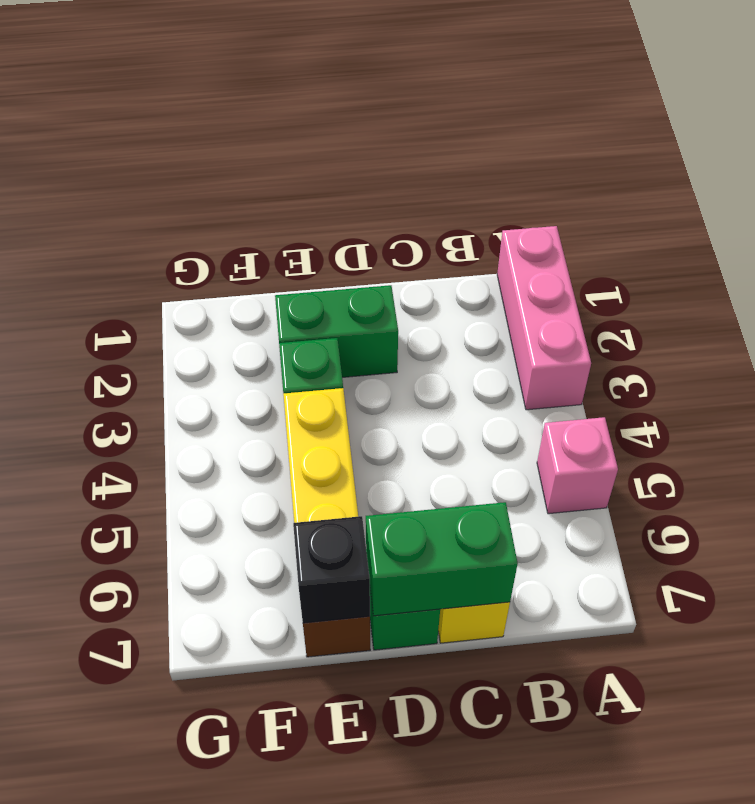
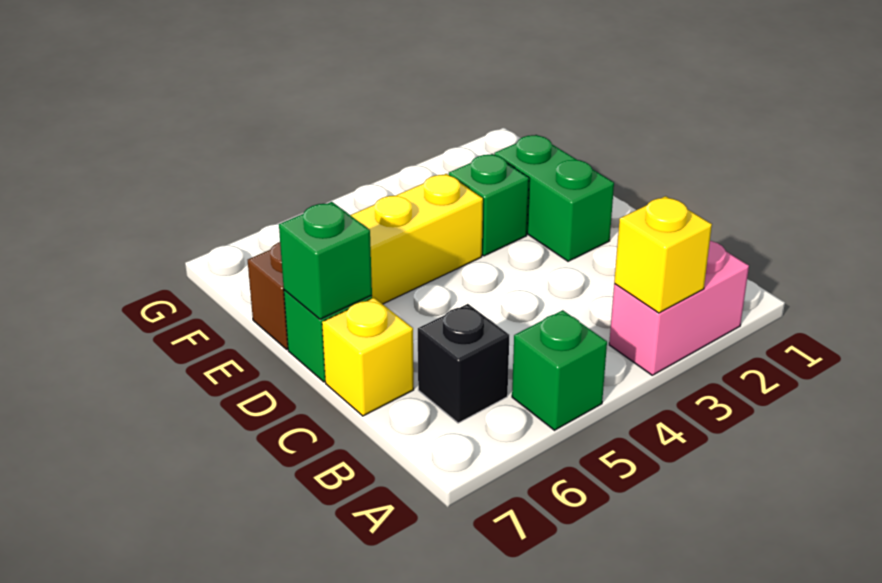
pink 1x3 brick [497,226,591,410] -> pink 1x2 brick [609,241,749,375]
none -> yellow 1x1 brick [614,196,712,313]
pink 1x1 brick [537,417,618,514] -> green 1x1 brick [512,310,607,430]
green 1x2 brick [366,502,518,616] -> green 1x1 brick [279,202,372,319]
black 1x1 brick [293,516,370,623] -> black 1x1 brick moved to [418,304,509,423]

